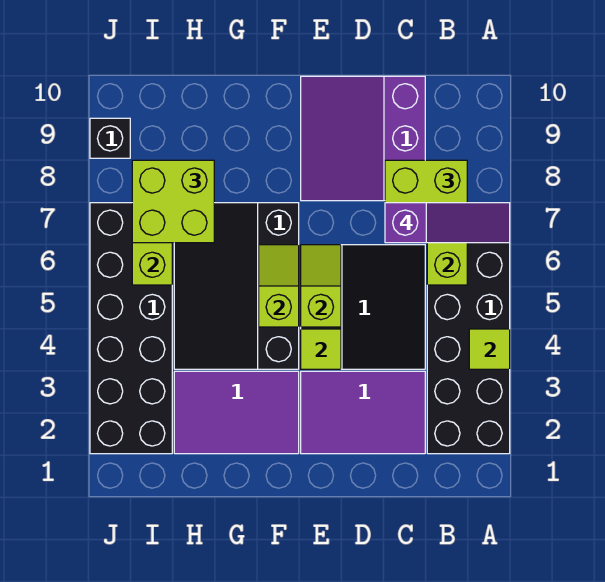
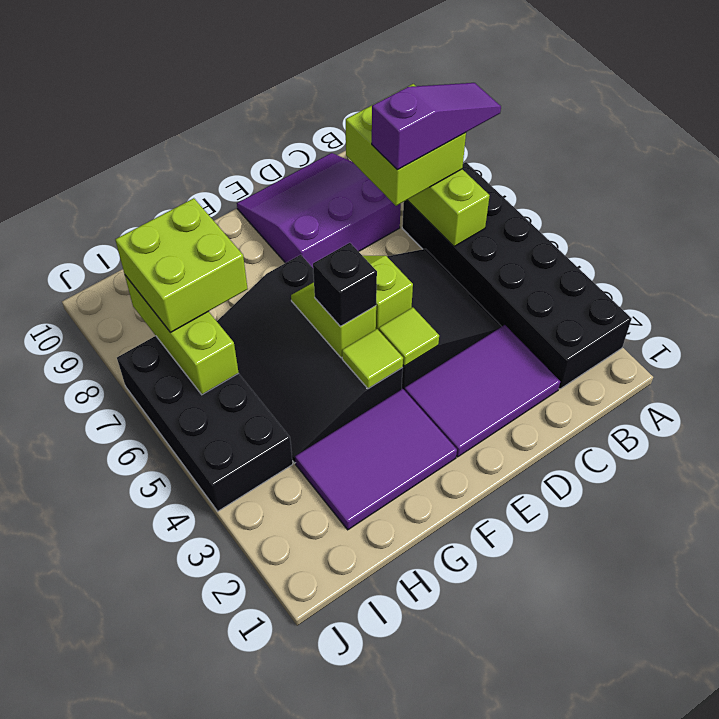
lime 1x1 tile [469,329,510,369] -> lime 1x1 tile moved to [342,329,403,389]
purple 3x3 slope [301,76,425,201] -> purple 3x3 slope turned to [237,153,401,268]
black 2x6 brick [90,203,172,454] -> black 2x4 brick [117,336,293,511]
black 1x1 brick [90,118,130,158] -> black 1x1 brick moved to [313,243,377,327]

